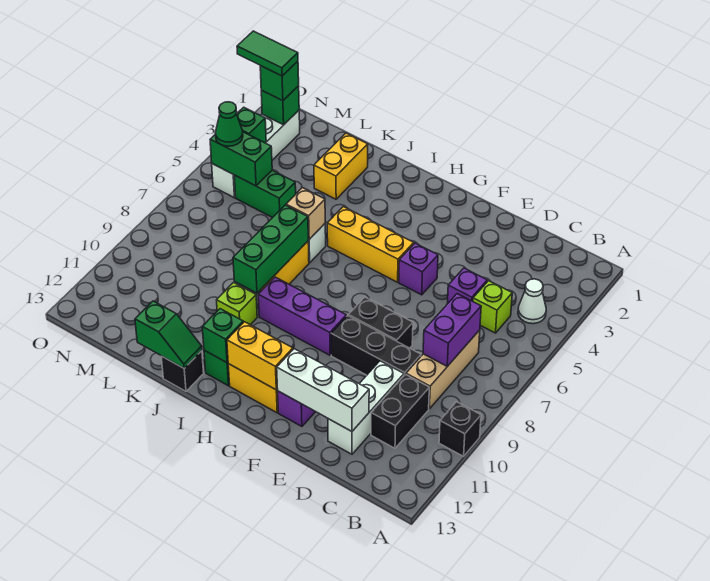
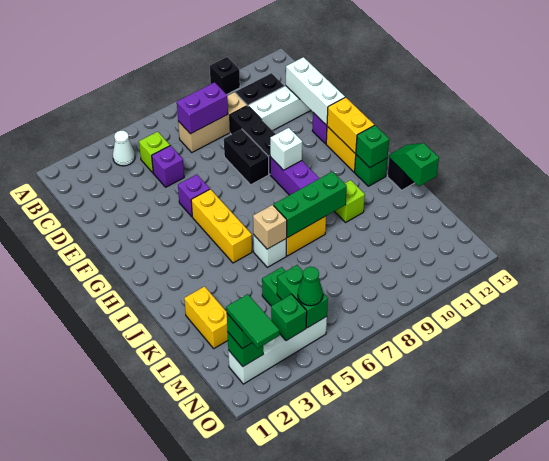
none -> white 1x1 brick [270,128,302,170]
yellow 1x2 brick [314,133,368,199] -> yellow 1x2 brick turned to [184,287,228,348]

